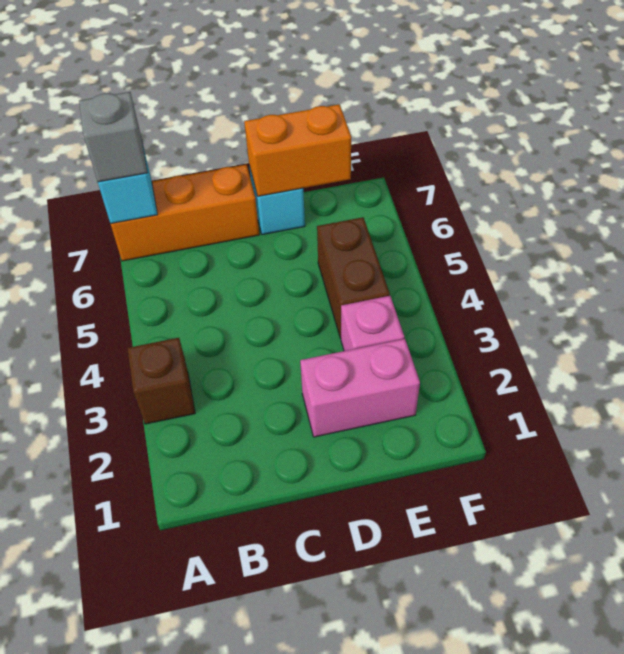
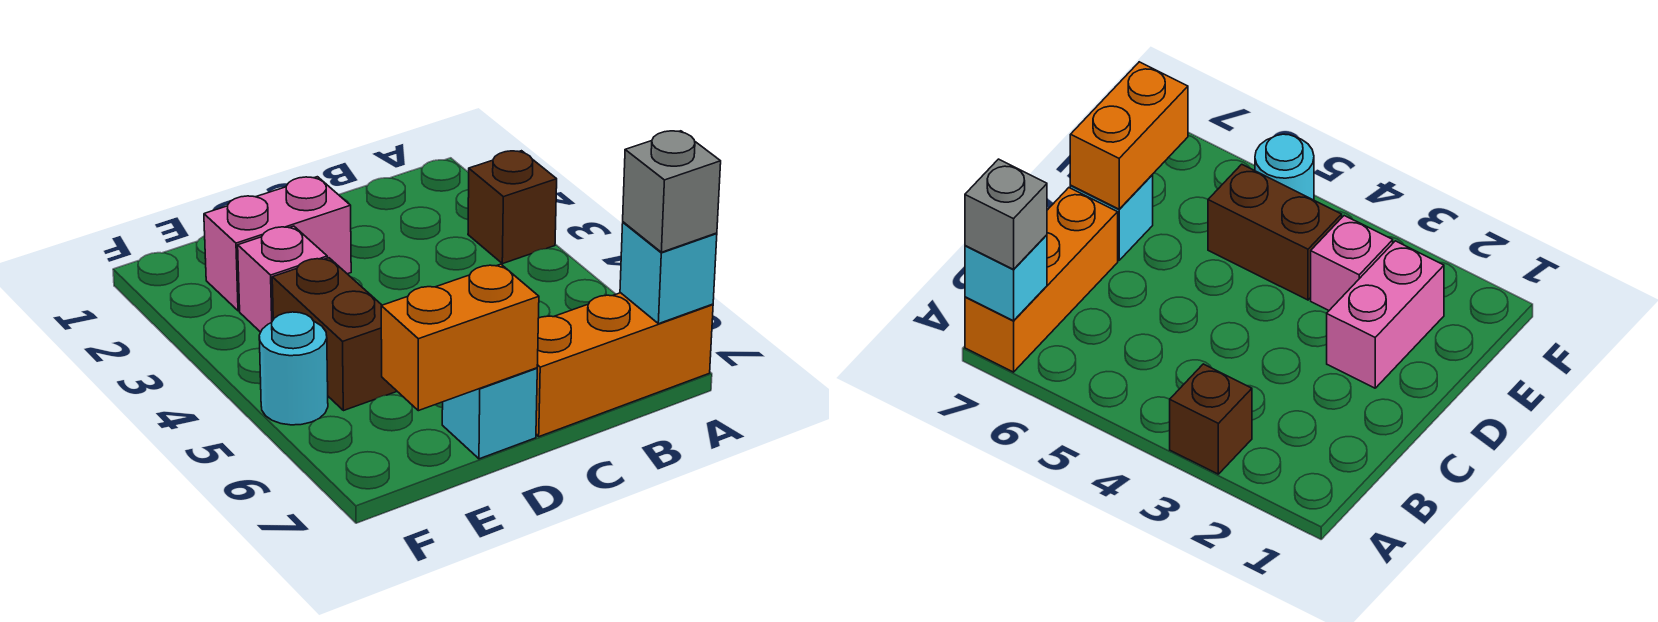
none -> cyan 1x1 round brick [259,312,328,425]

